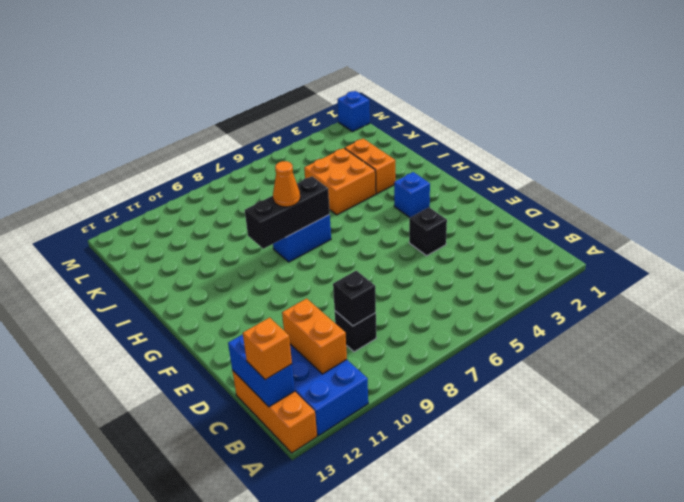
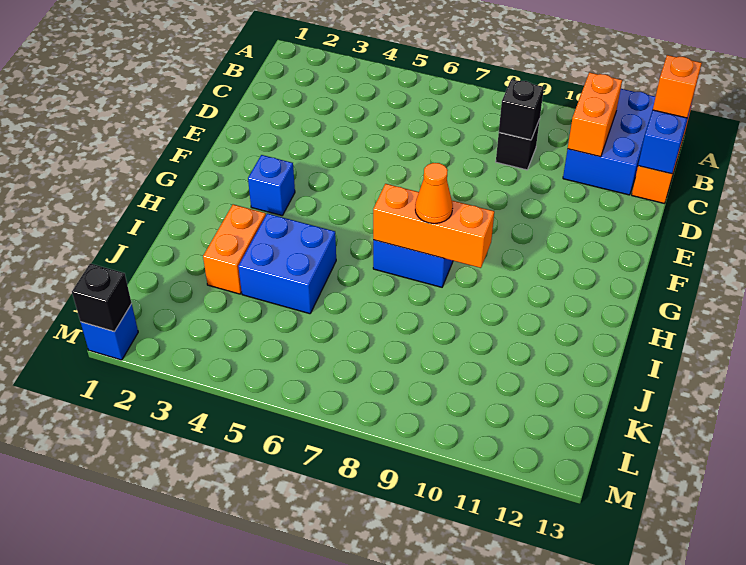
black 1x1 brick [409,207,447,256] -> black 1x1 brick moved to [72,264,132,332]
black 1x3 brick [245,176,330,249] -> orange 1x3 brick [373,184,494,268]
orange 2x2 brick [304,148,376,215] -> blue 2x2 brick [238,214,336,314]

